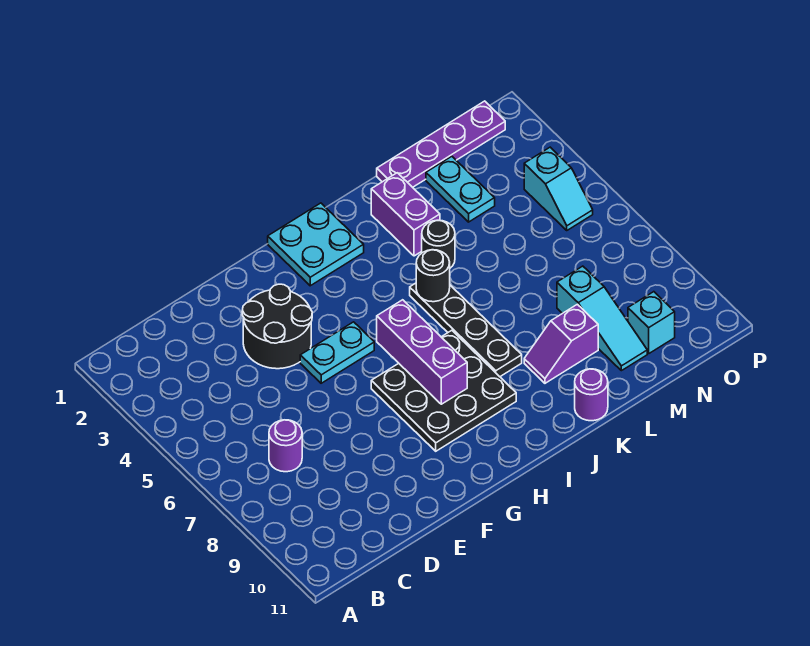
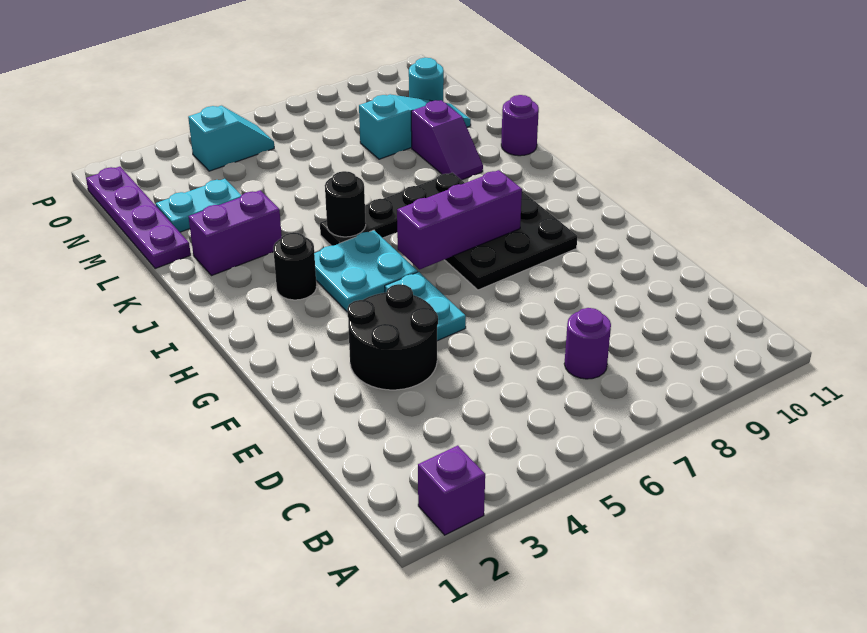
none -> purple 1x1 brick [418,446,485,535]
cyan 2x2 plate [268,203,364,286] -> cyan 2x2 plate moved to [314,230,418,311]
black 1x1 round brick [422,220,455,268] -> black 1x1 round brick moved to [273,232,317,300]
cyan 1x1 brick [628,292,675,353] -> cyan 1x1 round brick [409,58,444,101]

